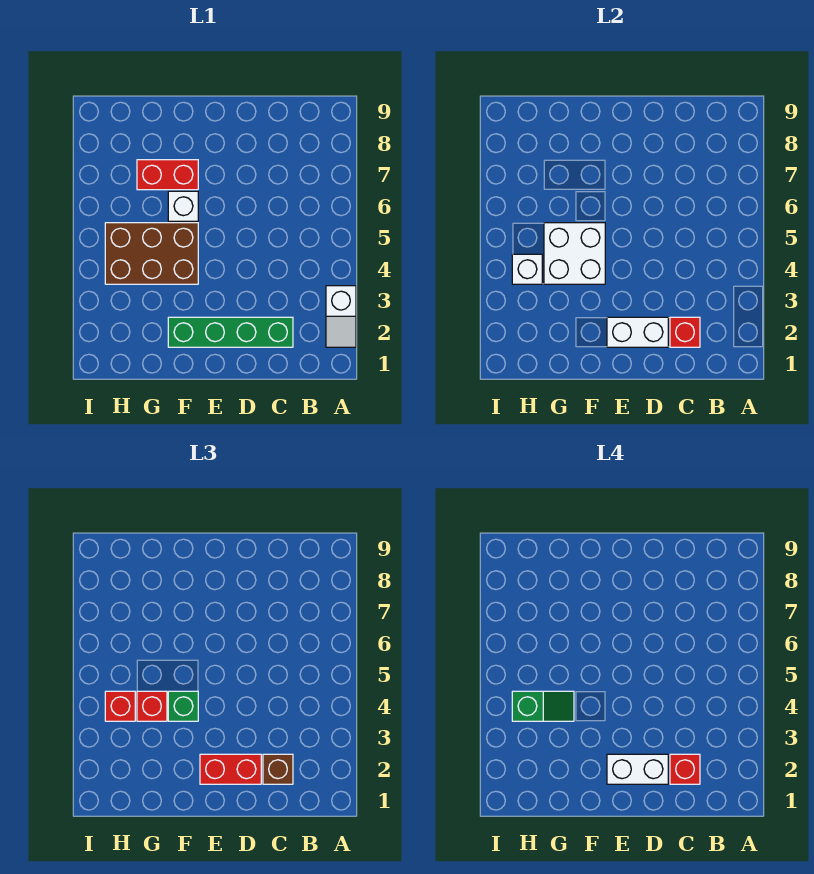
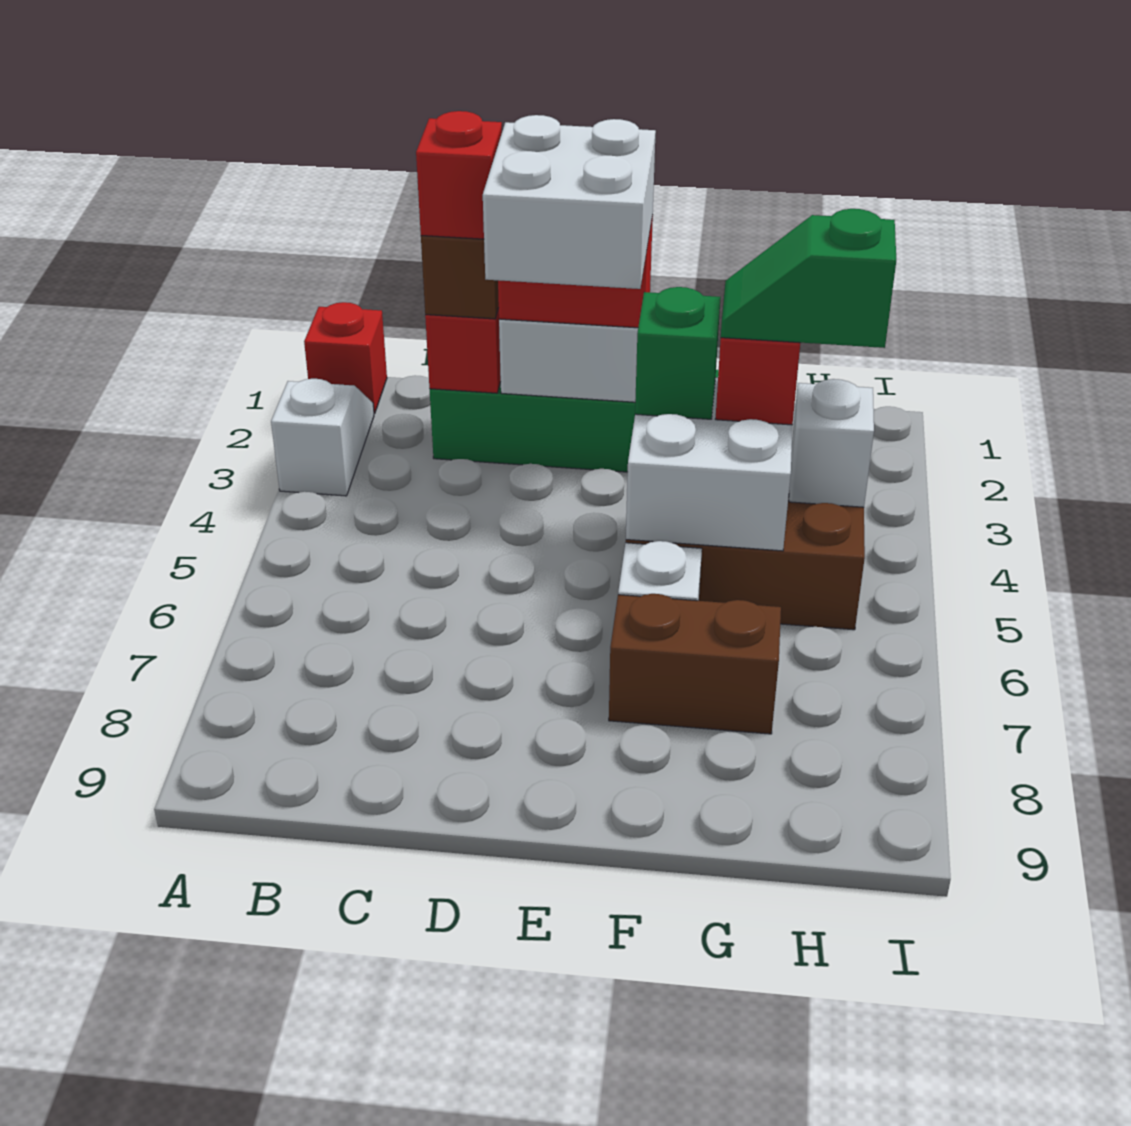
white 1x2 brick [607,754,668,784] -> white 2x2 brick [483,115,656,289]
red 1x2 brick [137,160,198,190] -> brown 1x2 brick [609,594,781,734]
red 1x1 brick [105,691,135,721] -> red 1x1 brick moved to [304,302,387,414]

